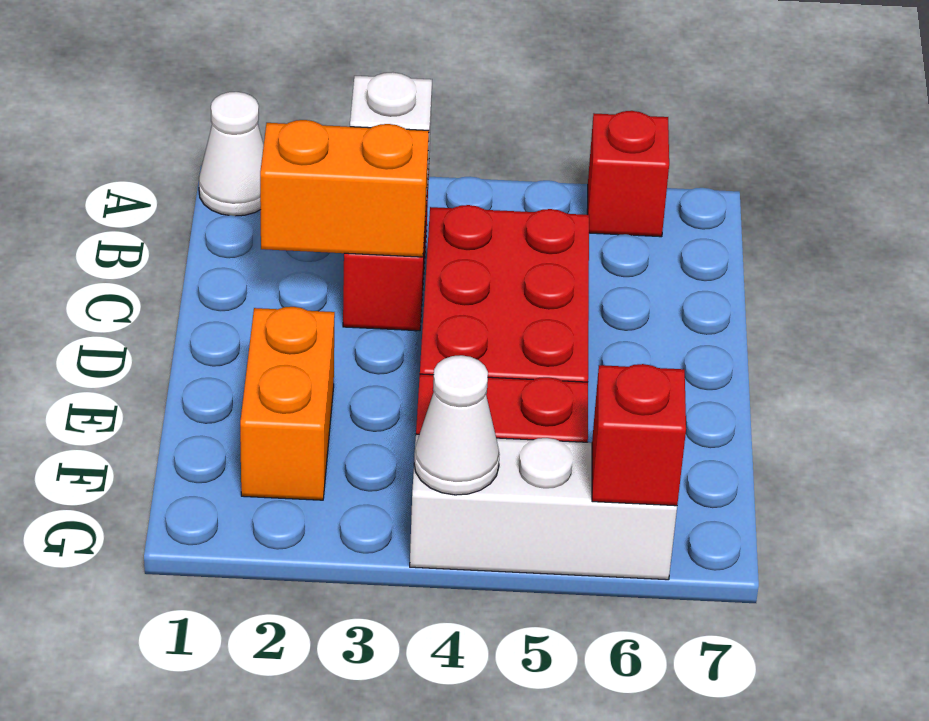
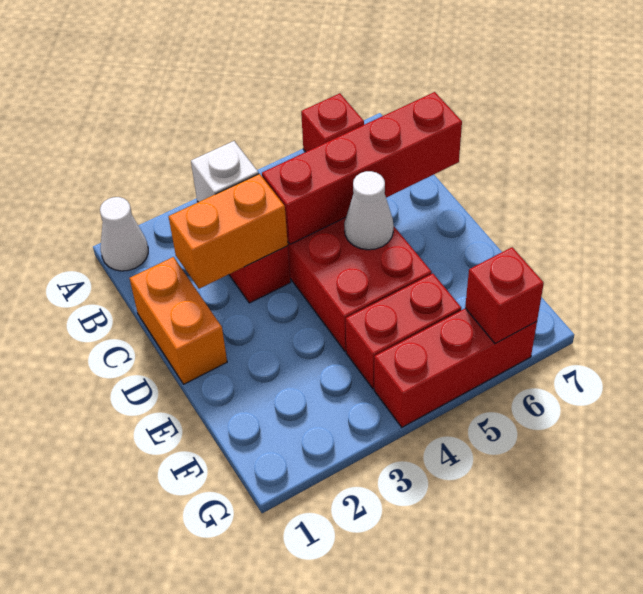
none -> red 1x4 brick [262,92,462,244]
orange 1x2 brick [240,307,335,500] -> orange 1x2 brick moved to [130,257,227,384]
white 1x3 brick [410,434,677,580] -> red 1x3 brick [374,308,537,427]
white 1x1 cone [414,355,500,495] -> white 1x1 cone moved to [344,171,394,250]

